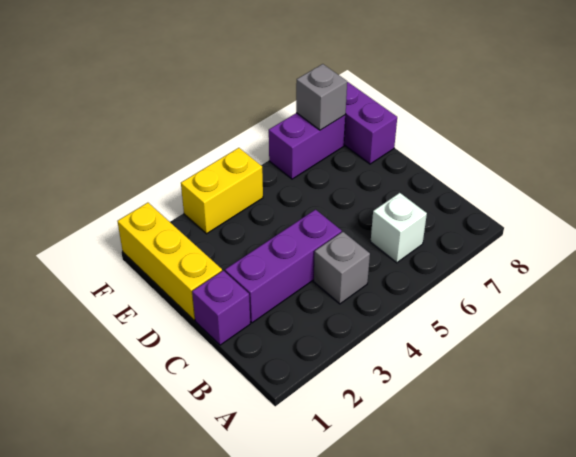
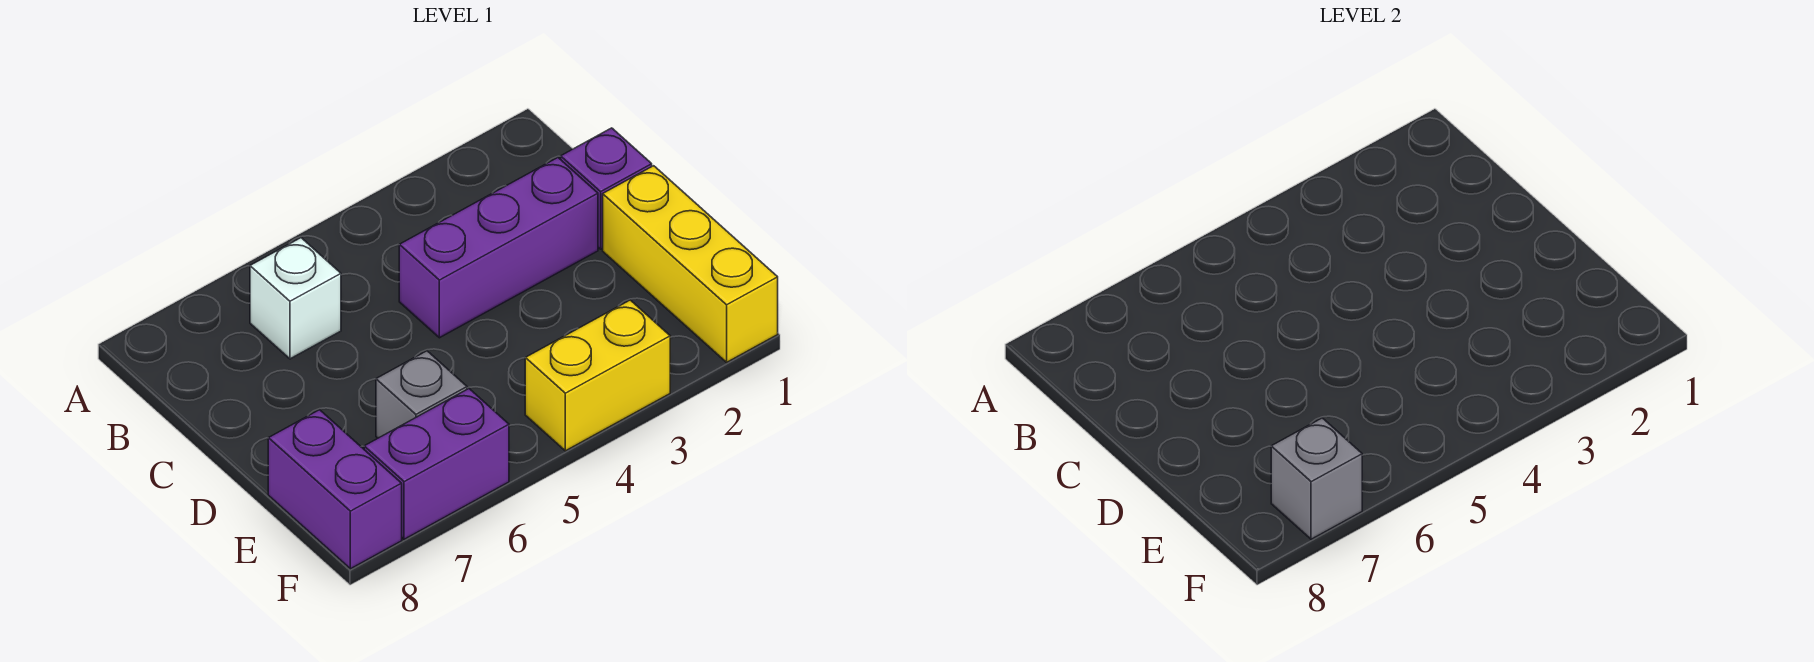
grey 1x1 brick [314,232,370,304] -> grey 1x1 brick moved to [376,351,467,438]

